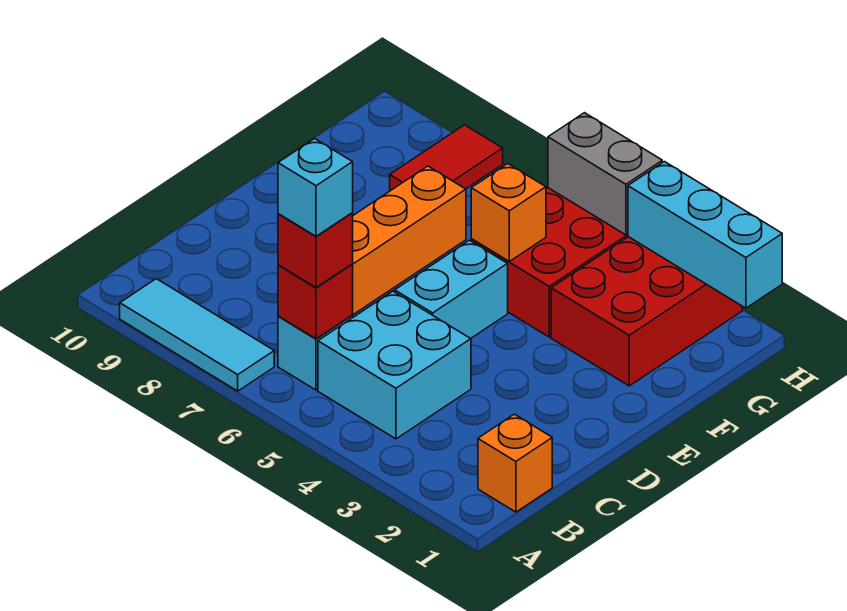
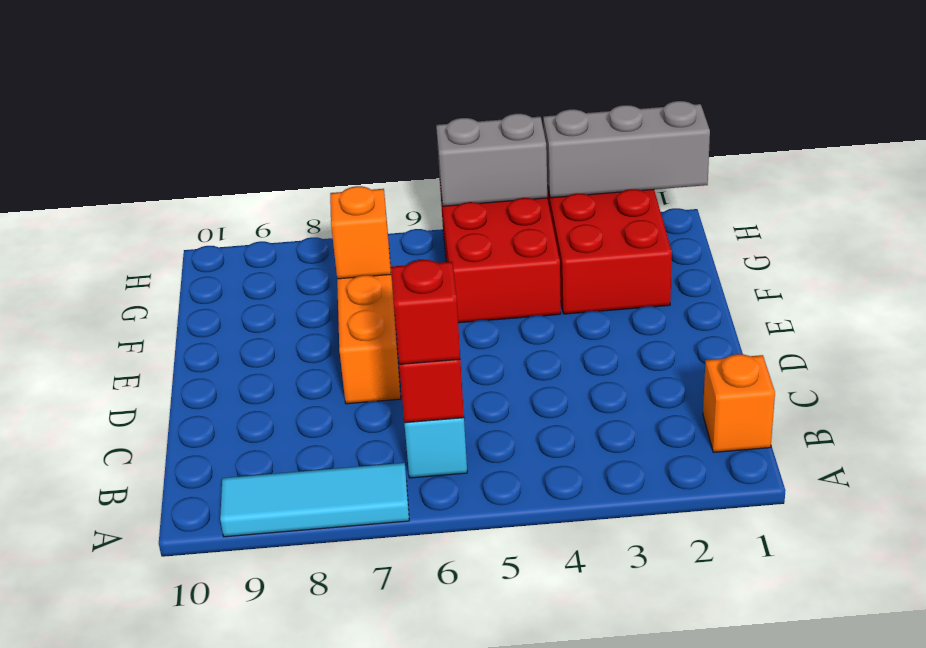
cyan 2x2 brick [318,291,471,439] -> none
cyan 1x1 brick [278,139,353,236] -> none
cyan 1x2 brick [395,240,508,339] -> none
orange 1x1 brick [471,164,546,261] -> orange 1x1 brick moved to [330,186,391,279]
red 1x2 tile [390,125,503,191] -> none
cyan 1x3 brick [628,162,782,308] -> grey 1x3 brick [543,101,710,198]

